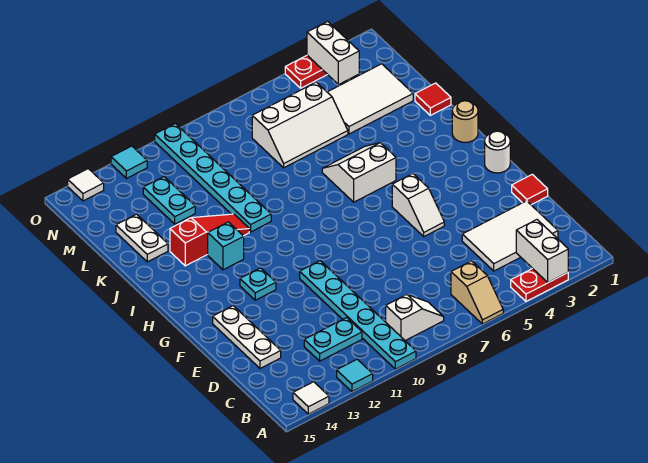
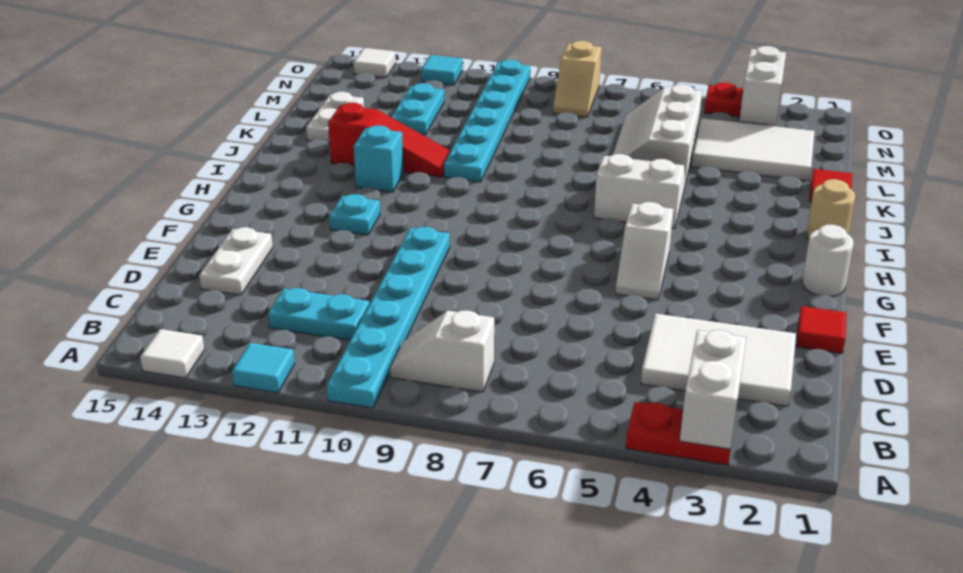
tan 1x2 slope [451,261,503,324] -> tan 1x2 slope moved to [553,41,602,117]
white 1x2 slope [386,294,444,341] -> white 1x2 slope turned to [390,311,494,392]
white 1x3 plate [213,306,281,368] -> white 1x2 plate [199,227,273,295]
white 2x3 slope [252,82,348,168] -> white 2x3 slope turned to [613,84,702,184]

